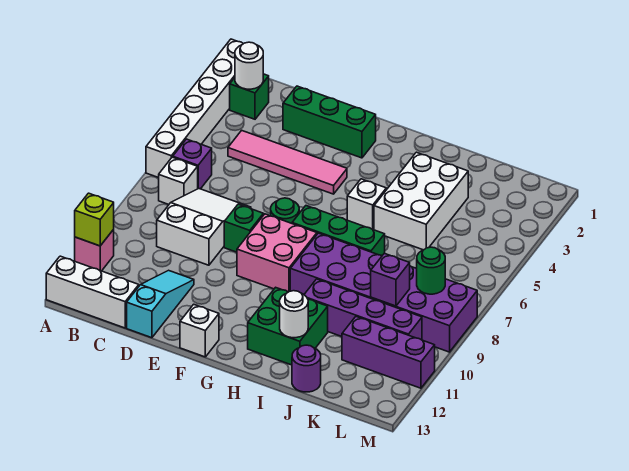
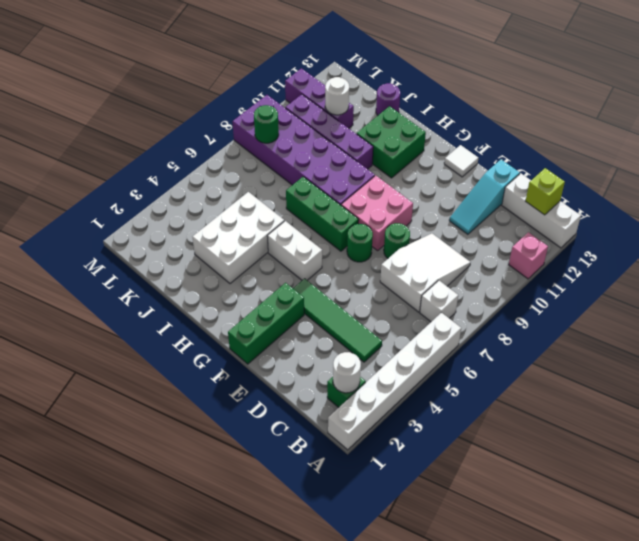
lime 1x1 brick [75,193,114,246] -> lime 1x1 brick moved to [526,168,565,215]
purple 1x1 brick [173,139,212,189] -> none
pink 1x4 tile [228,130,347,194] -> green 1x4 tile [293,279,382,362]
white 2x3 slope [157,188,251,265] -> white 2x3 slope turned to [380,234,471,312]
green 1x3 brick [283,86,376,158] -> green 1x3 brick turned to [228,283,304,364]
green 1x1 brick [224,204,263,252] -> green 1x1 round brick [384,223,410,258]
white 1x1 brick [180,304,219,357] -> white 1x1 tile [444,145,478,177]
white 1x1 brick [347,179,386,230] -> white 1x2 brick [267,221,322,280]
white 1x1 round brick [280,291,308,338] -> white 1x1 round brick moved to [325,77,349,115]
purple 1x1 brick [371,253,410,306] -> none

